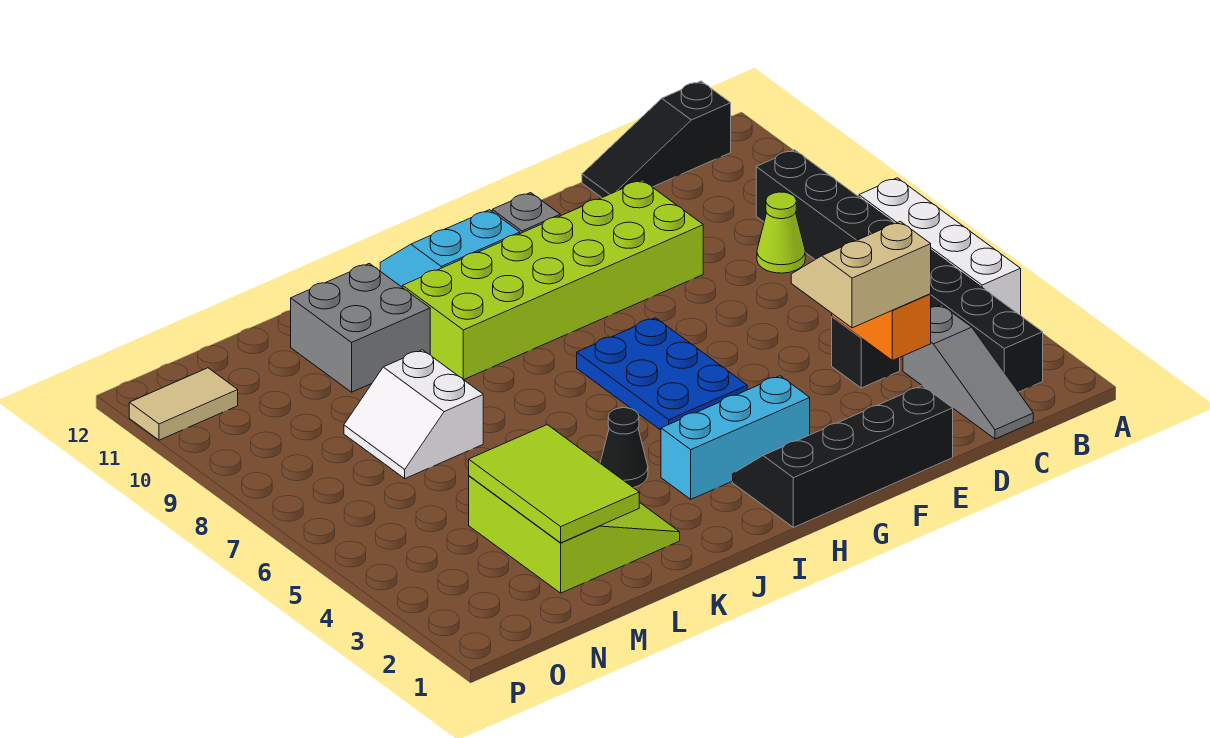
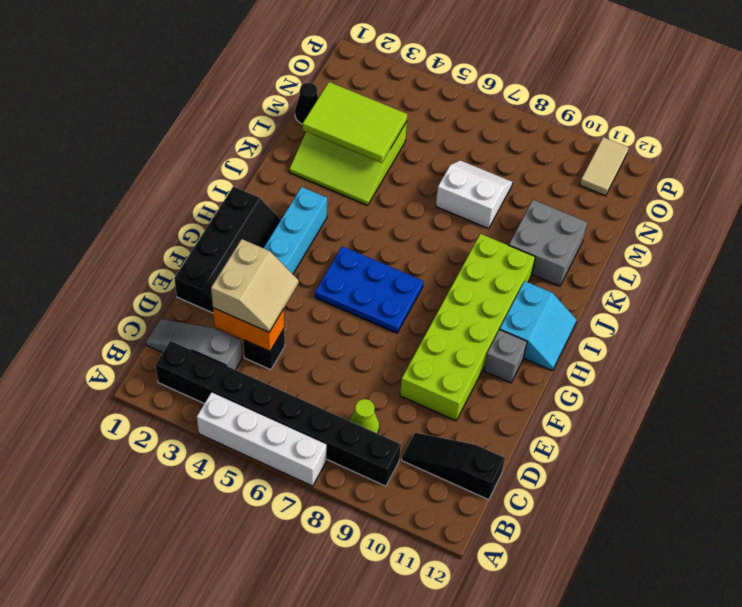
black 1x3 slope [582,81,731,197] -> black 1x3 slope turned to [402,433,505,500]
black 1x1 cone [600,408,648,488] -> black 1x1 cone moved to [295,83,318,124]

